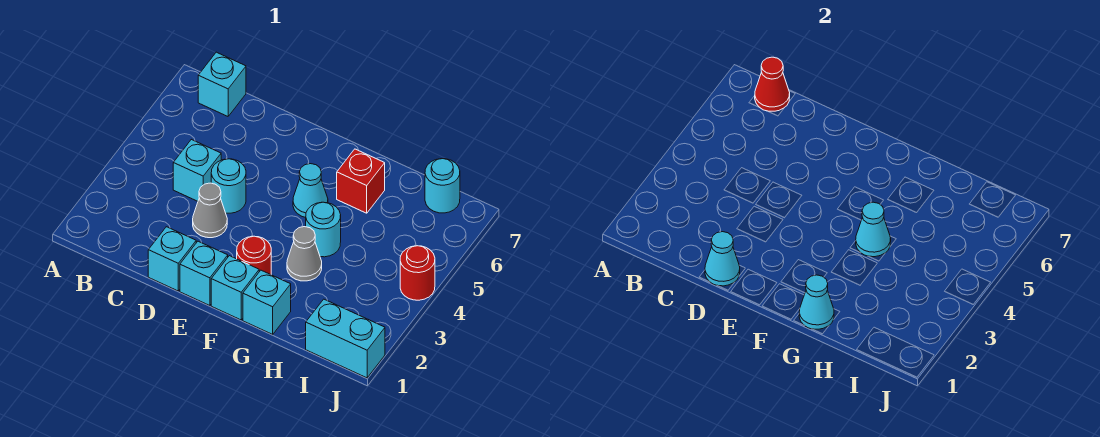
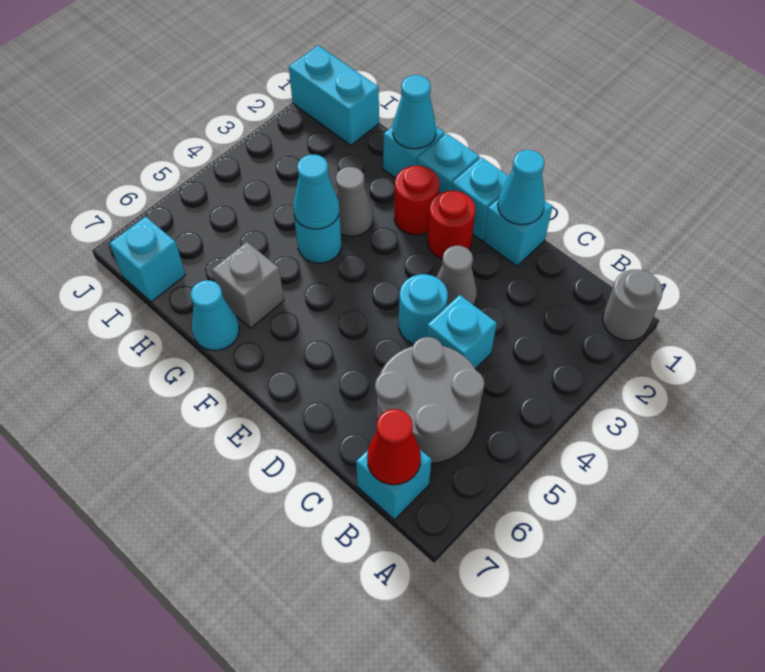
none -> grey 1x1 round brick [603,270,663,341]
none -> grey 2x2 round brick [375,337,485,464]
cyan 1x1 cone [293,164,328,218] -> cyan 1x1 cone moved to [191,280,239,350]
red 1x1 brick [337,149,385,213] -> grey 1x1 brick [212,242,284,328]
cyan 1x1 round brick [425,159,460,213] -> cyan 1x1 brick [110,217,185,302]
red 1x1 round brick [400,246,435,300] -> red 1x1 round brick moved to [428,191,475,259]

